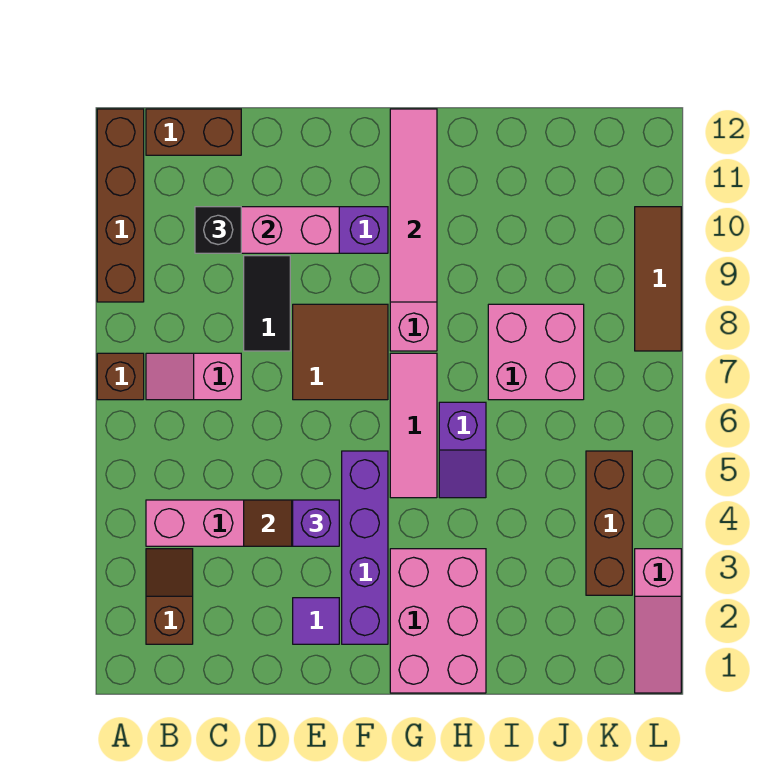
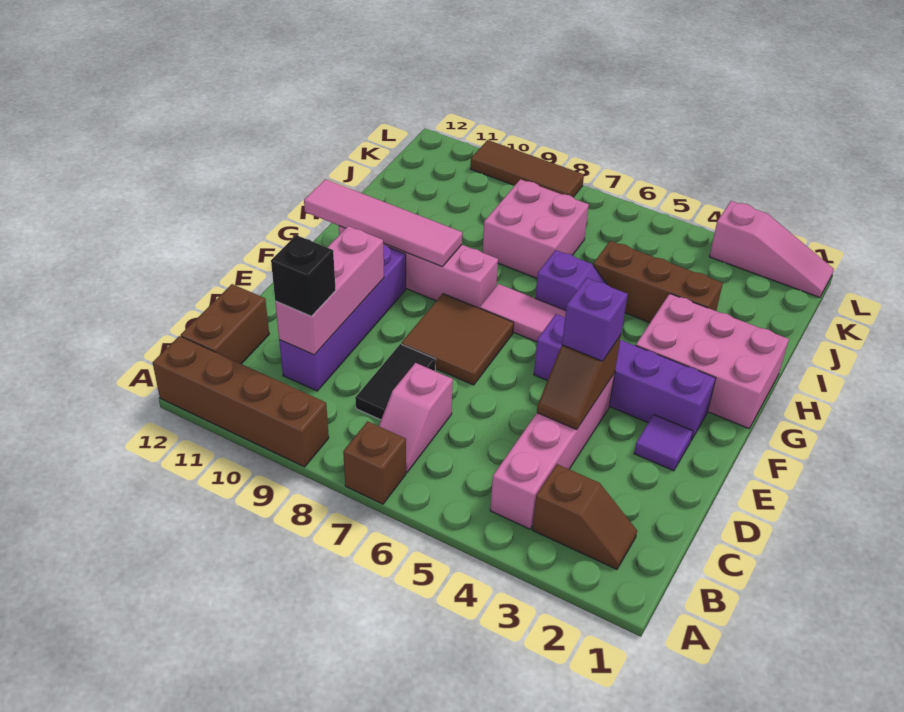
brown 1x2 slope [146,549,193,644] -> brown 1x2 slope turned to [532,464,637,569]
black 1x2 tile [244,256,290,351] -> black 1x2 tile turned to [355,344,436,420]
brown 1x3 brick [586,451,632,595] -> brown 1x3 brick moved to [593,241,723,323]

